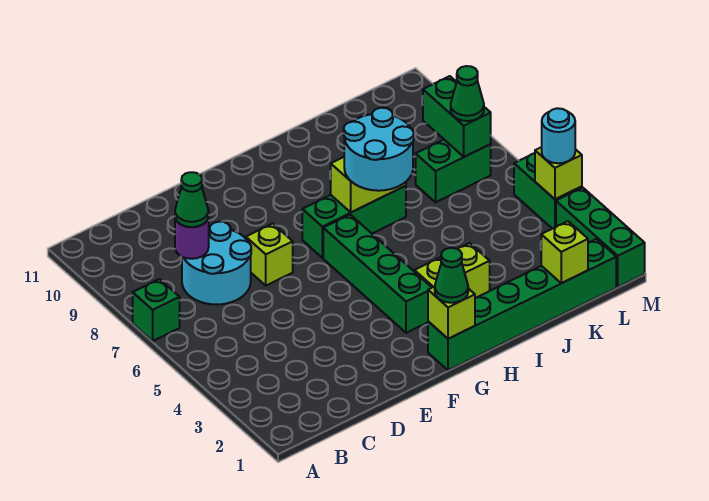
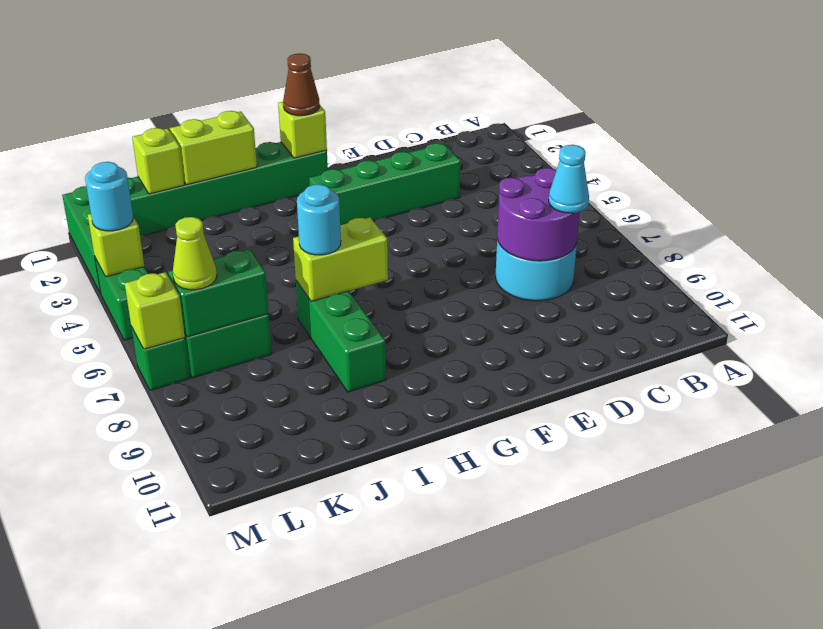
green 1x1 brick [133,279,180,341] -> green 1x1 brick moved to [131,327,190,390]
purple 1x1 round brick [175,217,209,259] -> purple 2x2 round brick [497,168,580,261]
green 1x1 cone [175,172,209,227] -> cyan 1x1 cone [549,145,589,213]
lime 1x1 brick [246,224,293,285] -> lime 1x1 brick moved to [125,272,185,349]
green 1x1 cone [435,248,468,303] -> brown 1x1 cone [283,53,320,116]
green 1x4 brick [323,215,432,333] -> green 1x4 brick turned to [309,143,461,225]
green 1x3 brick [302,186,406,258] -> green 1x3 brick turned to [296,281,386,392]
lime 1x2 brick [414,243,490,298] -> lime 1x2 brick moved to [170,111,257,185]
cyan 2x2 round brick [344,108,414,191] -> cyan 1x1 round brick [297,184,341,255]
green 1x2 brick [423,76,491,157] -> green 1x2 brick turned to [168,250,269,337]
green 1x1 cone [451,66,484,121] -> lime 1x1 cone [173,217,217,290]

